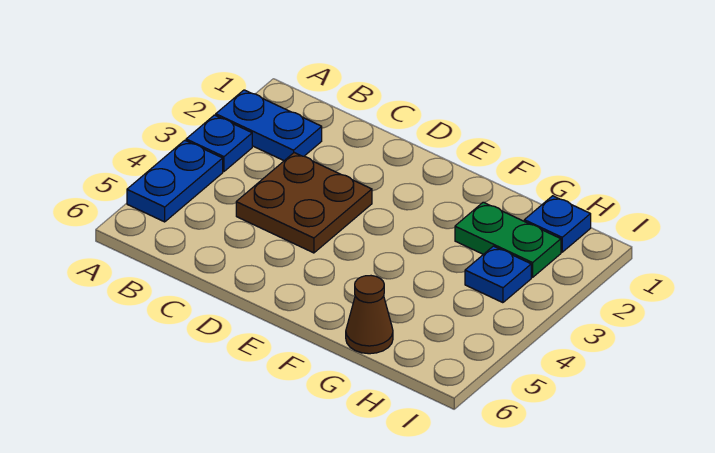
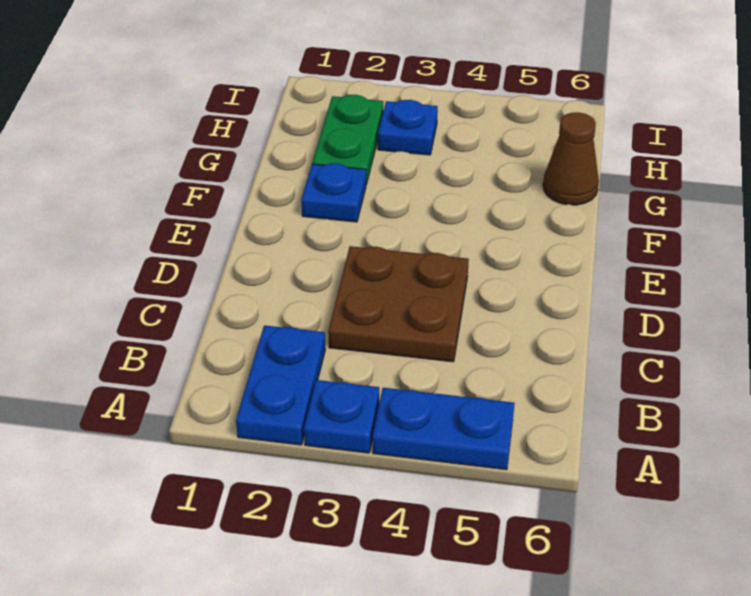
blue 1x1 plate [524,196,591,252] -> blue 1x1 plate moved to [301,163,366,222]

